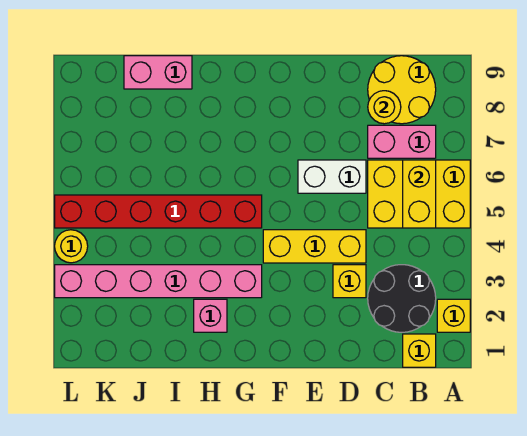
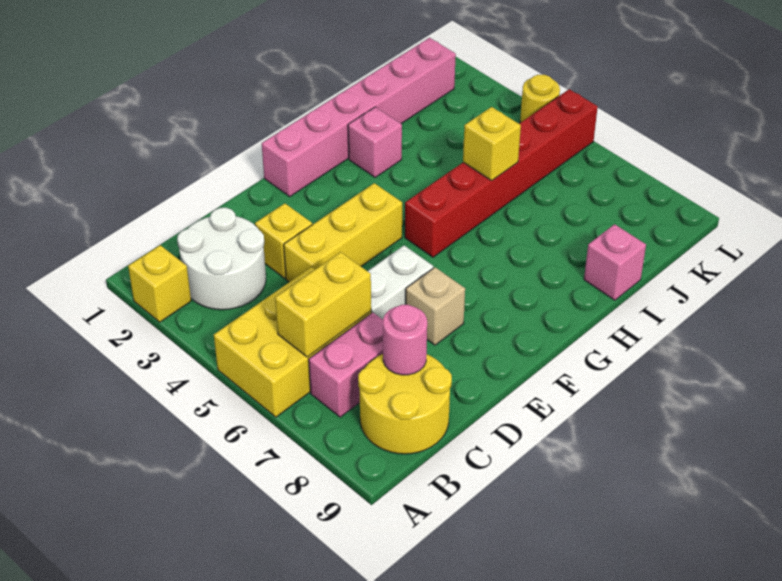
yellow 1x1 brick [403,334,436,367] -> yellow 1x1 brick moved to [463,107,521,181]
black 2x2 round brick [368,265,436,332] -> white 2x2 round brick [177,208,266,310]
yellow 1x2 brick [403,160,436,228] -> yellow 1x2 brick turned to [275,252,371,357]
yellow 1x1 round brick [368,91,401,124] -> pink 1x1 round brick [383,305,427,375]
none -> tan 1x1 brick [406,267,465,345]
pink 1x6 brick [55,265,262,298] -> pink 1x6 brick moved to [262,38,456,197]
pink 1x2 brick [124,56,192,89] -> pink 1x1 brick [584,224,646,300]

